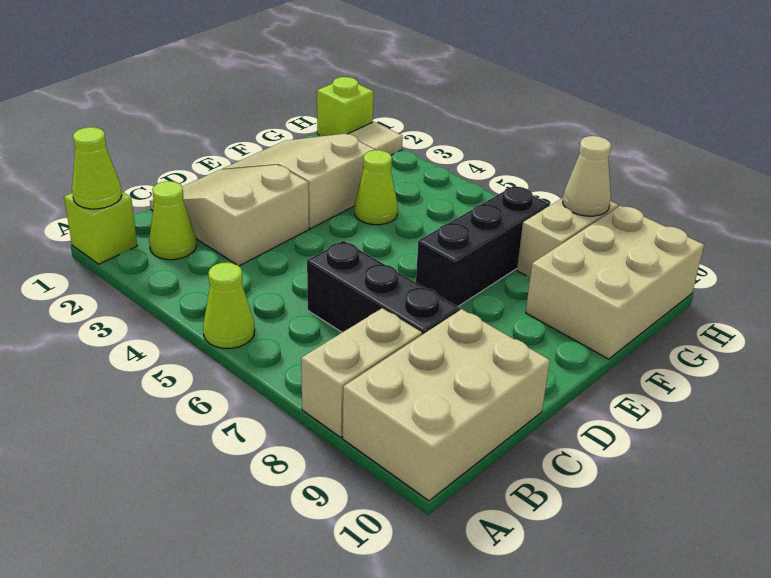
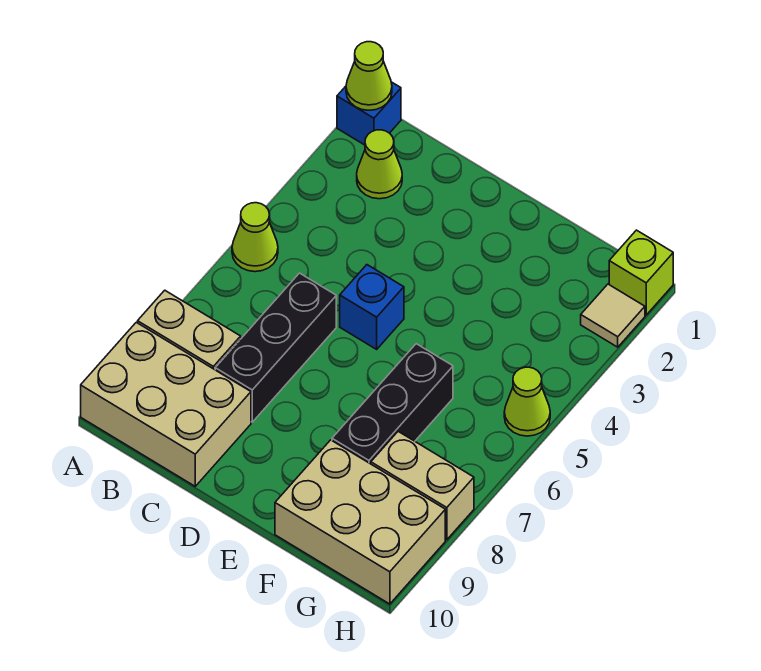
lime 1x1 brick [64,191,137,264] -> blue 1x1 brick [337,82,401,145]
tan 2x3 slope [150,165,309,266] -> none
none -> blue 1x1 brick [340,265,404,349]
tan 2x3 slope [223,134,375,229] -> none
black 1x3 brick [416,186,550,307] -> black 1x3 brick turned to [332,344,453,464]
lime 1x1 cone [355,150,398,225] -> lime 1x1 cone moved to [504,367,550,436]
tan 1x1 cone [563,136,611,216] -> none

